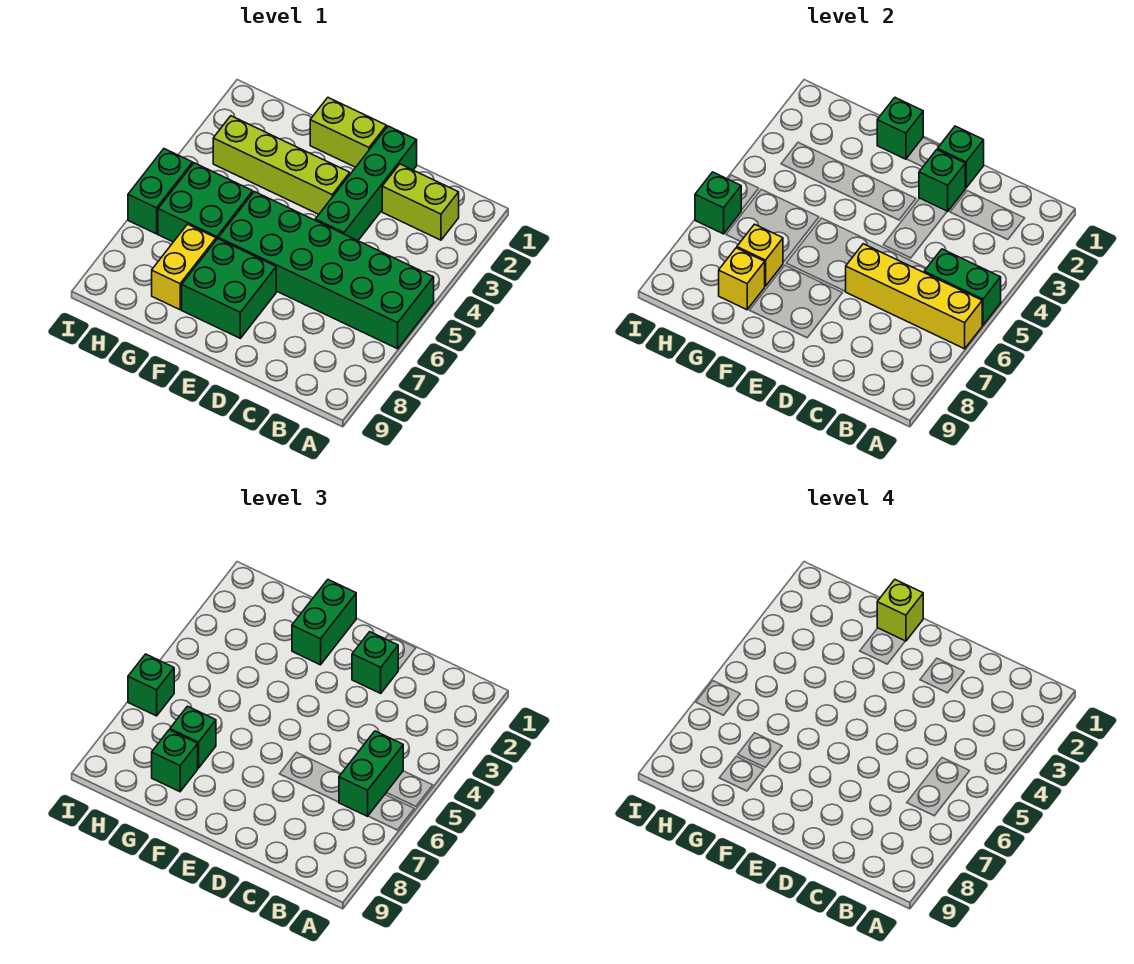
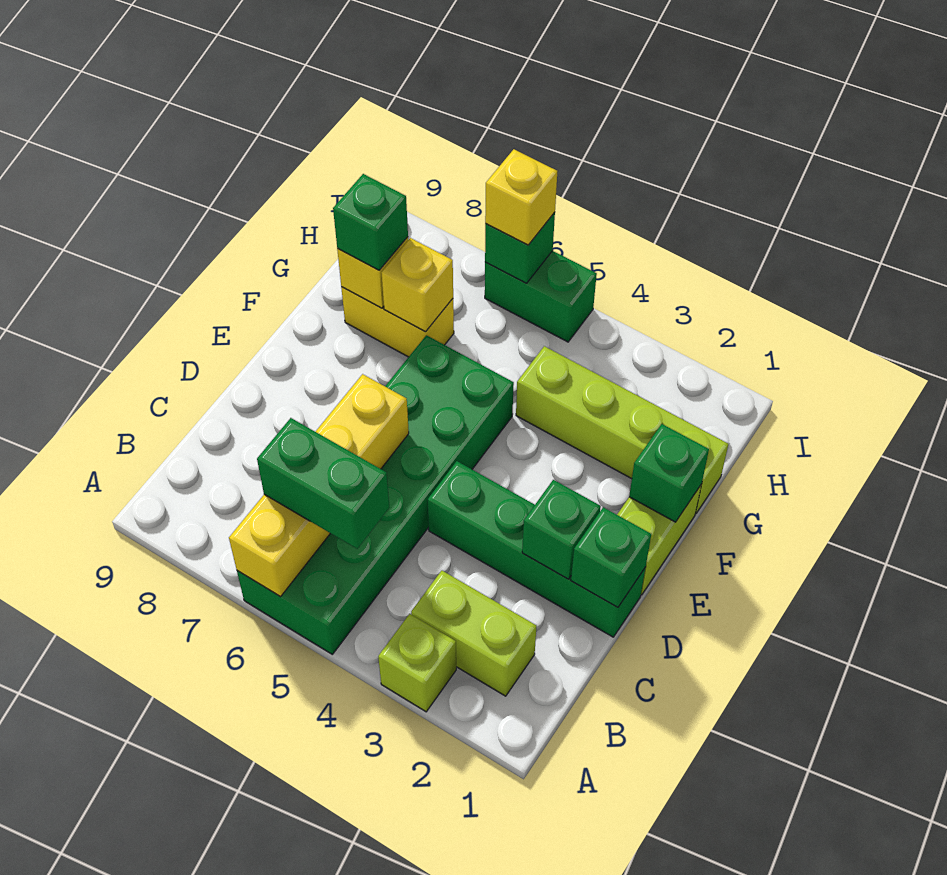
green 1x2 brick [924,249,1001,325] -> none
lime 1x2 brick [382,164,459,240] -> lime 1x2 brick turned to [411,571,537,696]
green 1x1 brick [352,632,398,693] -> none
lime 1x4 brick [213,116,350,214] -> lime 1x4 brick turned to [516,346,728,514]
green 2x2 brick [182,239,276,338] -> none
green 1x2 brick [292,580,356,665] -> none
lime 1x1 brick [877,580,923,641] -> lime 1x1 brick moved to [378,614,456,712]
green 2x2 brick [158,163,253,242] -> none
green 1x1 brick [170,706,216,768] -> none
green 1x1 brick [128,654,174,716] -> yellow 1x1 brick [485,149,557,245]

